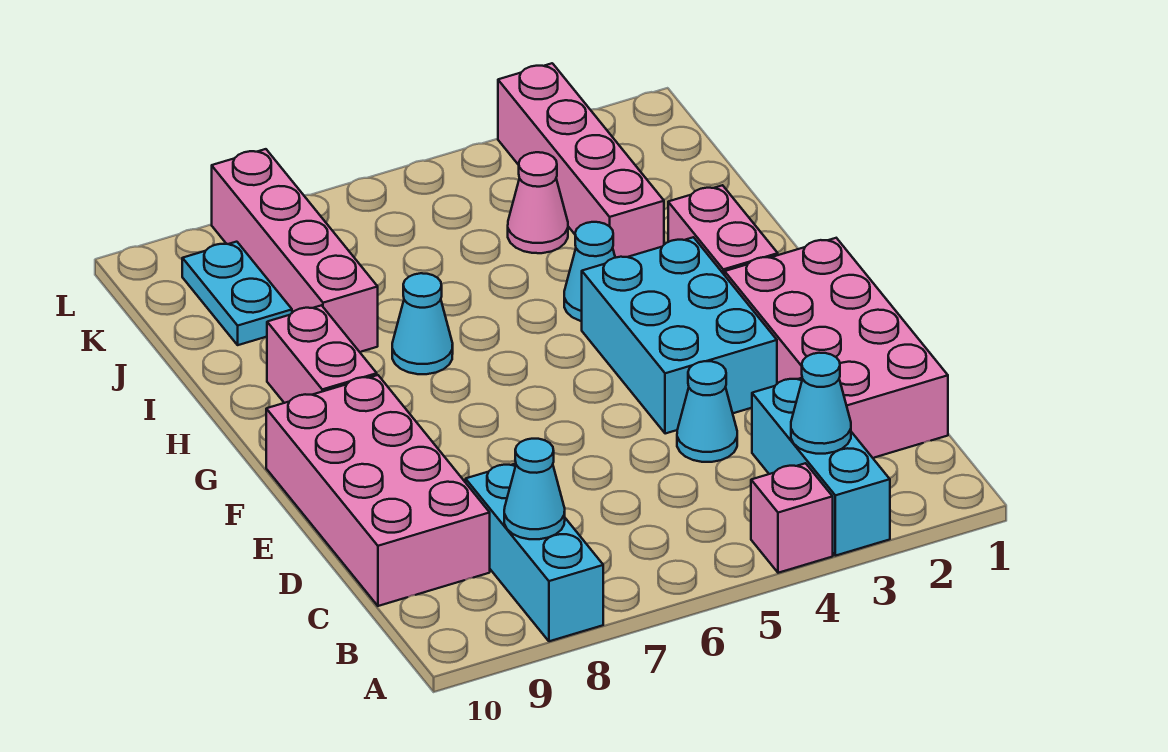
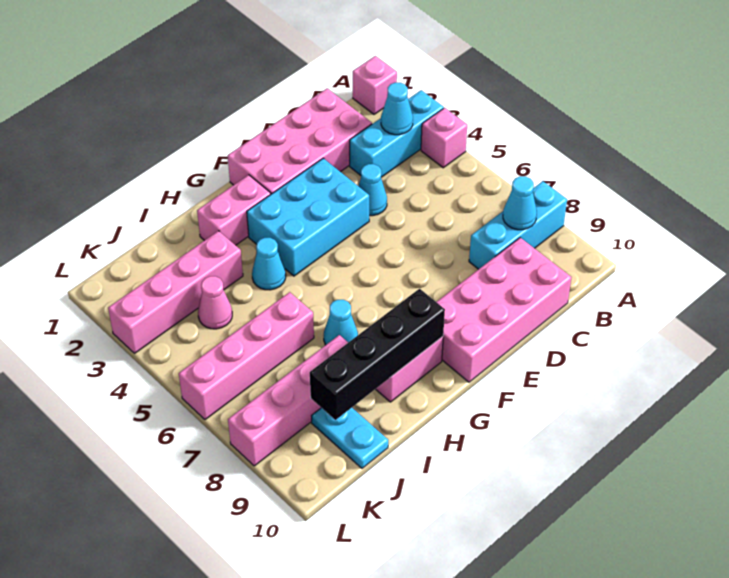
none -> pink 1x1 brick [353,56,397,114]
none -> black 1x4 brick [310,289,445,420]
none -> pink 1x4 brick [179,292,314,420]
cyan 1x2 plate [182,242,292,345] -> cyan 1x2 plate turned to [312,408,388,468]

